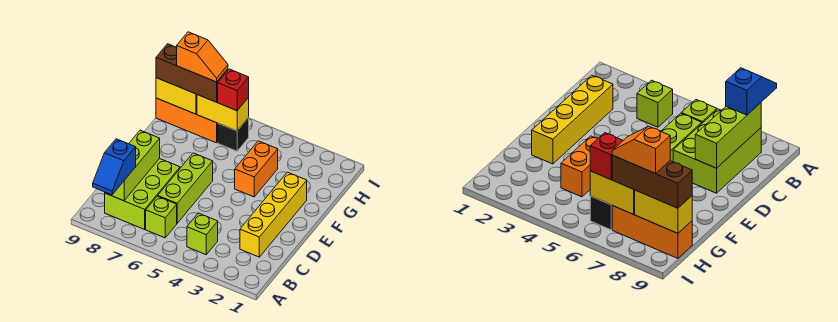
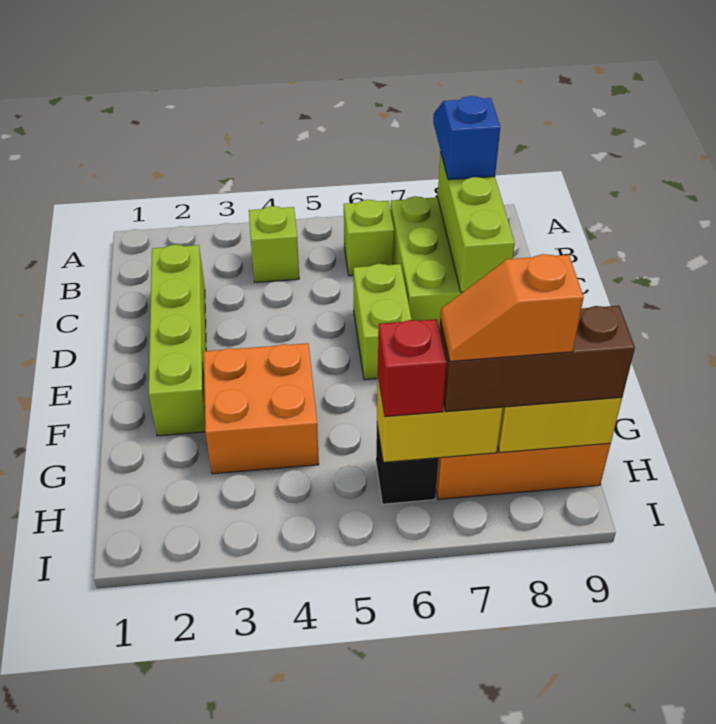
yellow 1x4 brick [240,172,307,257] -> lime 1x4 brick [149,244,206,436]
lime 1x3 brick [158,153,213,223] -> lime 1x2 brick [353,264,412,380]
orange 1x2 brick [235,141,278,197] -> orange 2x2 brick [204,343,319,474]

